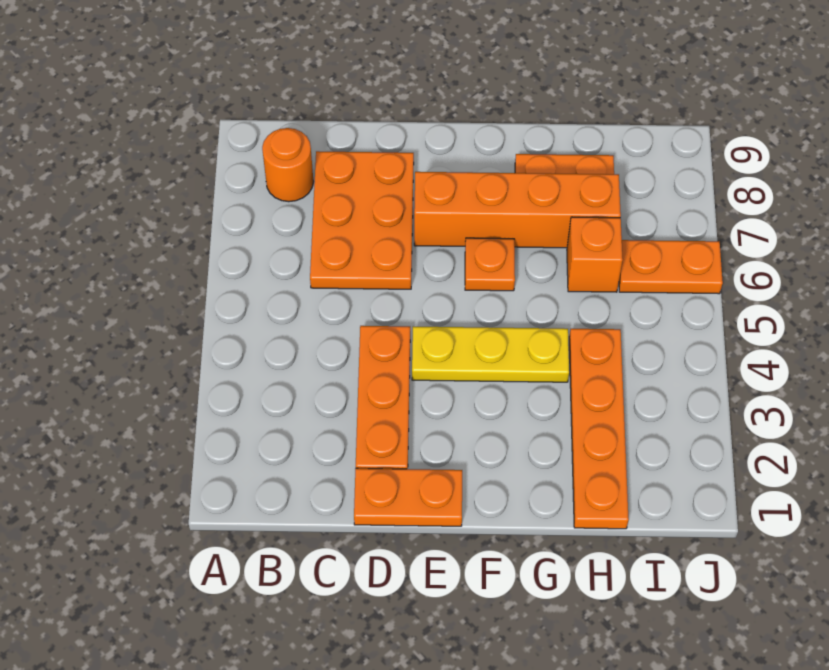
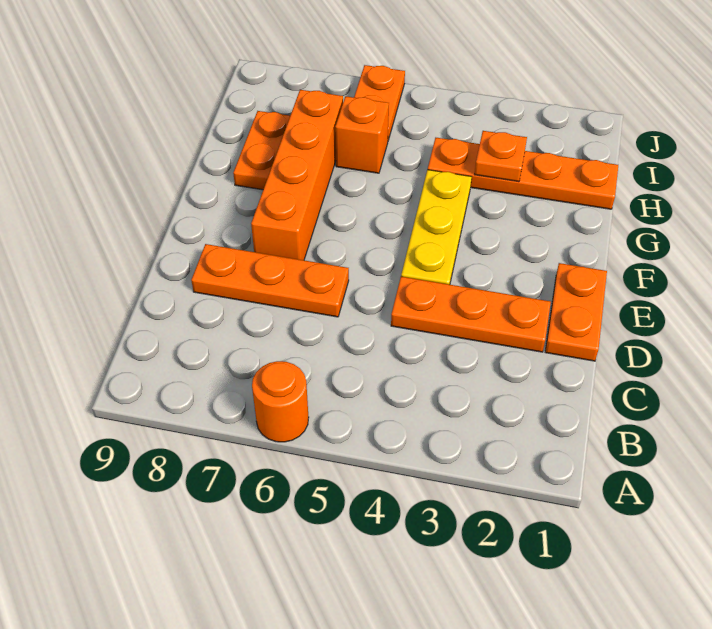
orange 1x1 round brick [262,128,314,202] -> orange 1x1 round brick moved to [252,361,309,442]
orange 2x3 plate [310,151,414,289] -> orange 1x3 plate [191,244,349,317]
orange 1x1 plate [465,238,515,291] -> orange 1x1 plate moved to [475,131,527,182]

